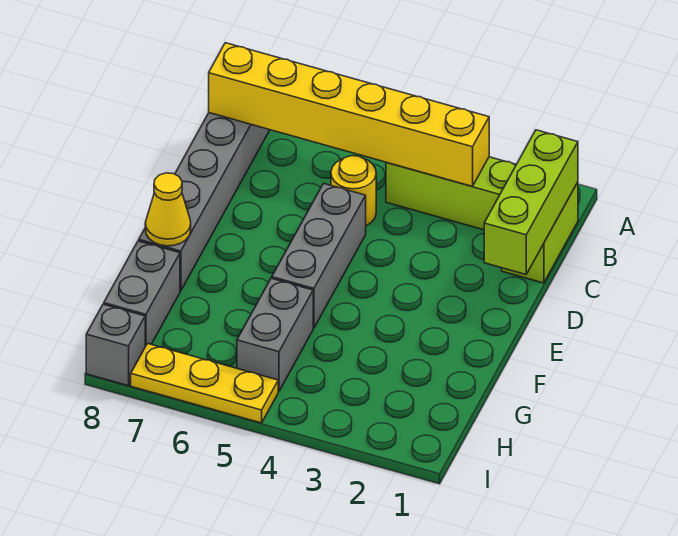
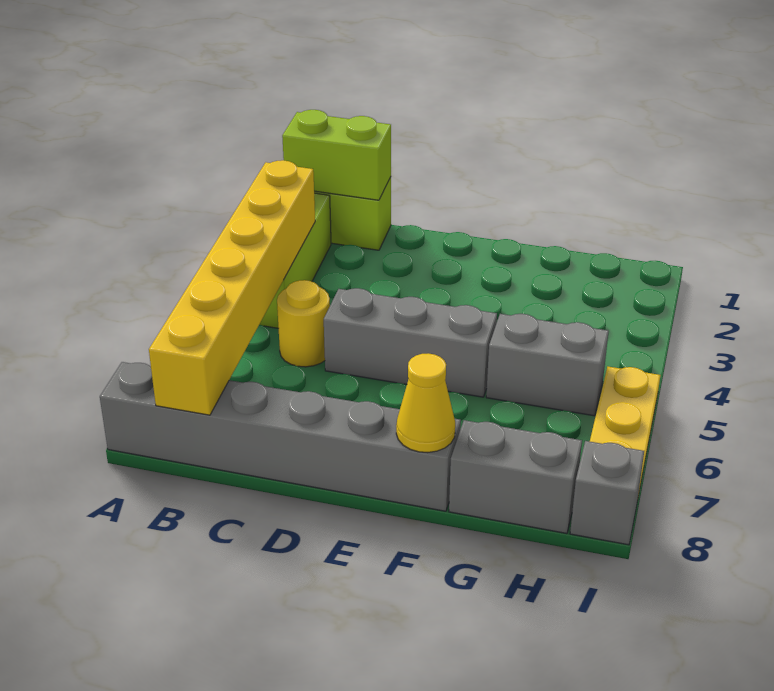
lime 1x3 brick [484,130,578,274] -> lime 1x2 brick [282,110,391,200]

